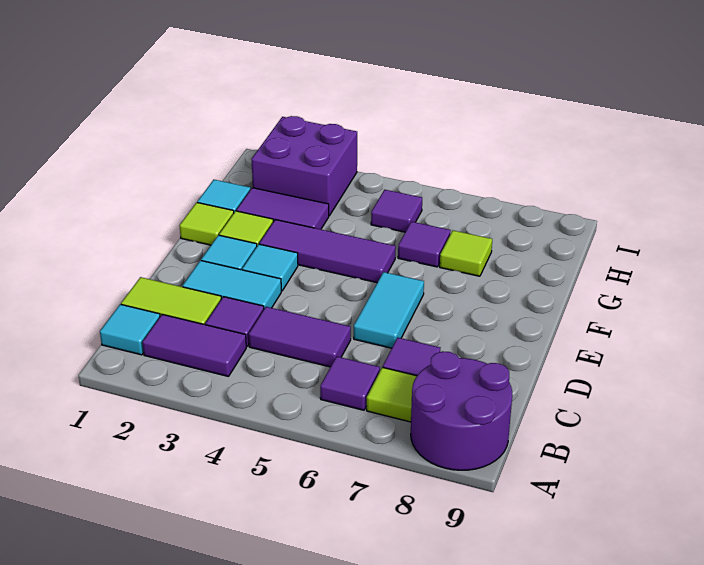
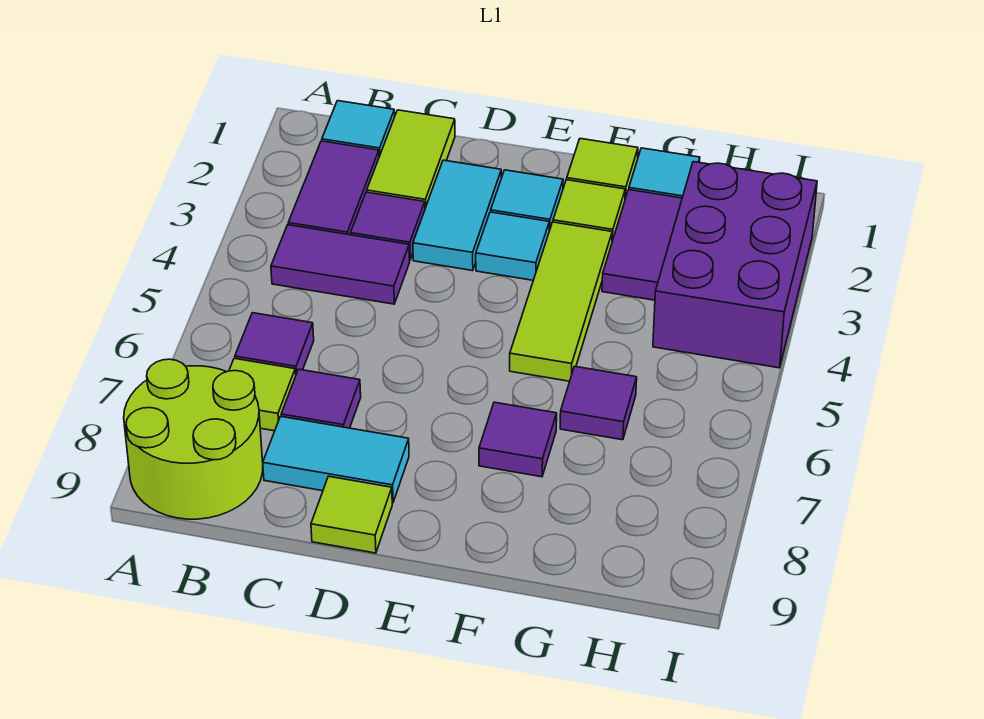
purple 2x2 round brick [411,351,512,470] -> lime 2x2 round brick [124,359,263,519]
purple 1x2 tile [249,307,351,367] -> purple 1x2 tile turned to [271,225,410,304]
cyan 1x2 tile [354,272,424,348] -> cyan 1x2 tile moved to [263,416,409,503]
purple 1x3 tile [259,220,396,283] -> lime 1x3 tile [510,222,612,381]
lime 1x1 tile [440,230,492,276] -> lime 1x1 tile moved to [311,476,392,553]
purple 2x2 brick [251,116,357,216] -> purple 2x3 brick [653,162,817,368]
purple 1x1 tile [371,190,422,232] -> purple 1x1 tile moved to [479,402,557,477]

